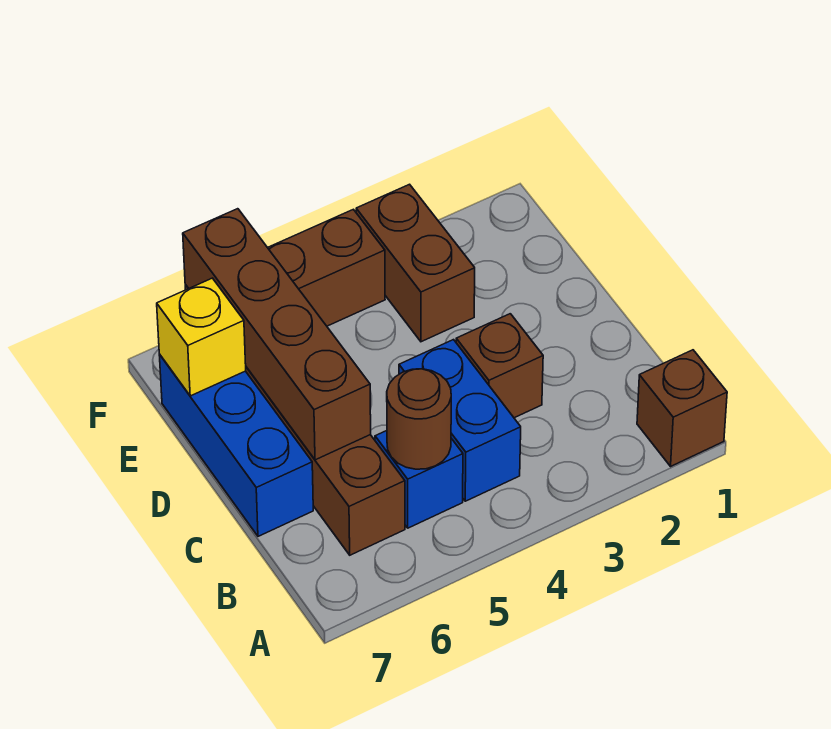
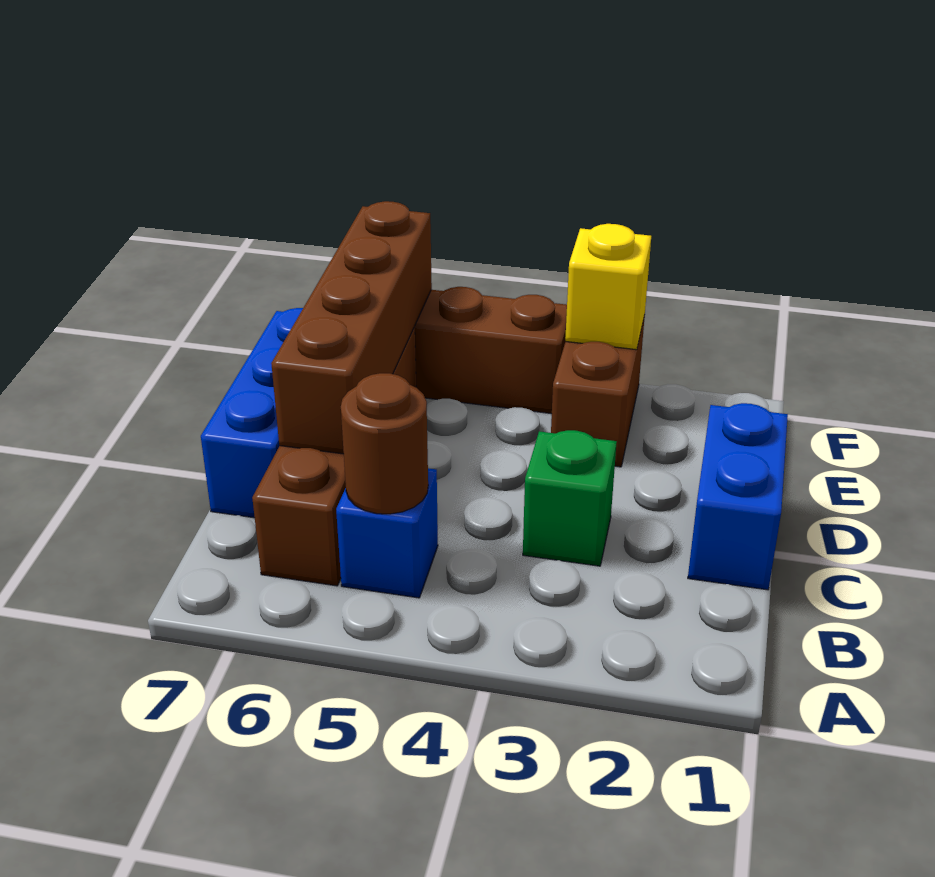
brown 1x1 brick [637,350,727,466] -> none
blue 1x2 brick [399,340,521,501] -> blue 1x2 brick moved to [688,403,788,590]
brown 1x1 brick [456,314,543,418] -> green 1x1 brick [523,430,617,566]
yellow 1x1 brick [157,278,246,396] -> yellow 1x1 brick moved to [565,224,651,350]

